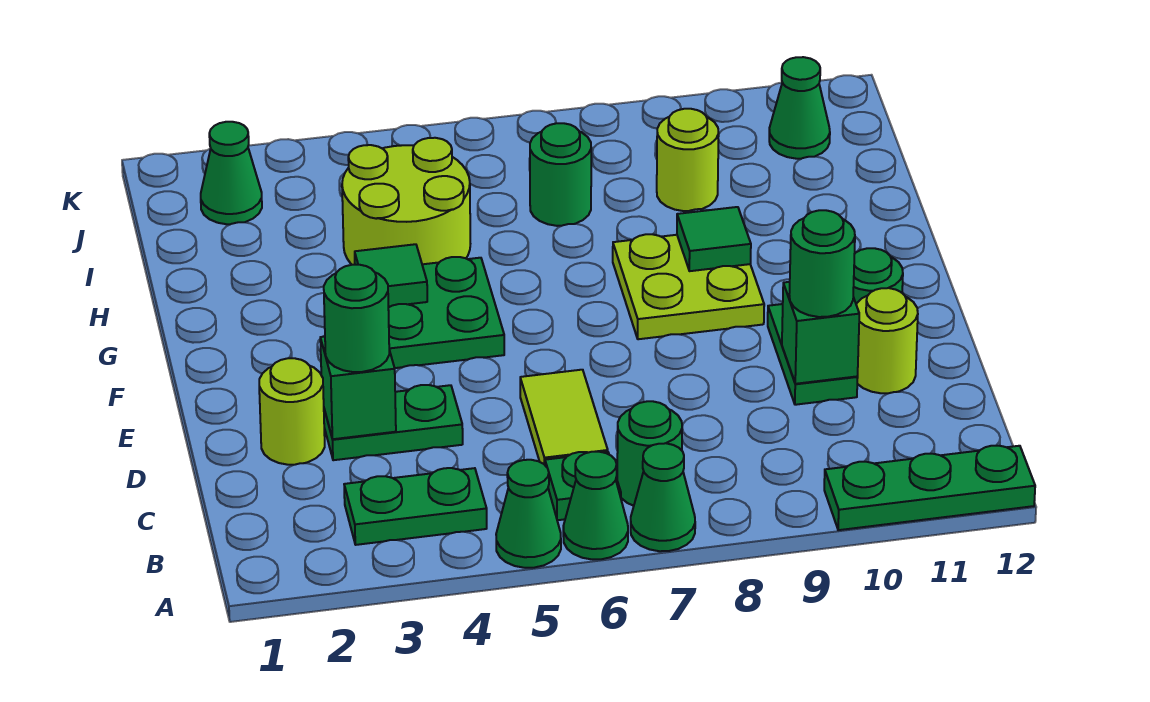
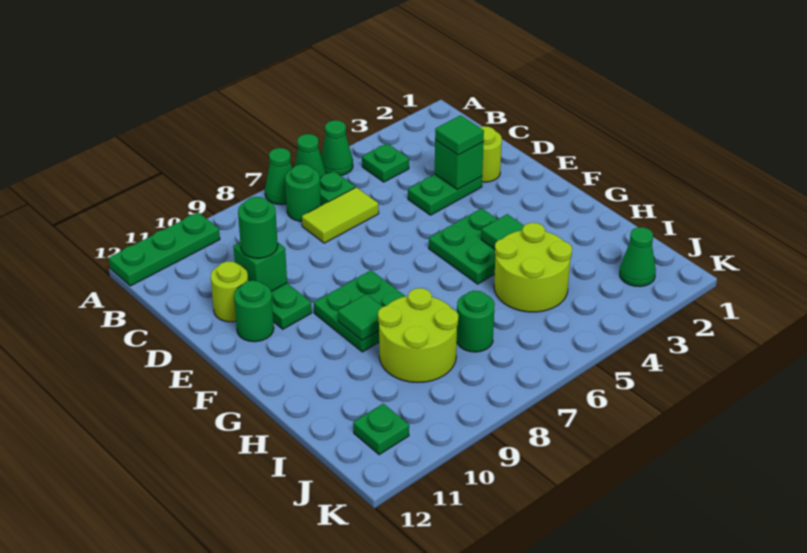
green 1x2 plate [344,468,487,545] -> green 1x1 plate [362,143,409,182]
lime 1x2 tile [520,370,608,465] -> lime 1x2 tile turned to [302,187,379,243]
green 1x1 round brick [324,265,389,372] -> green 1x1 tile [435,115,484,155]
lime 2x2 plate [613,234,764,339] -> green 2x2 plate [314,270,406,352]
lime 1x1 round brick [657,109,719,211] -> lime 2x2 round brick [378,288,458,382]
green 1x1 cone [769,57,830,159] -> green 1x1 plate [353,404,409,455]

